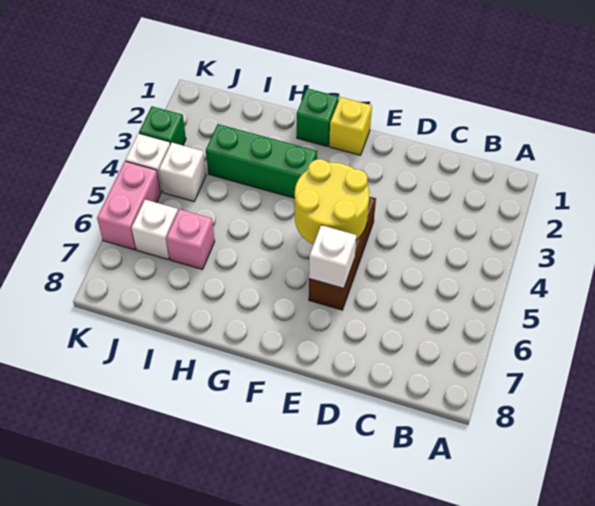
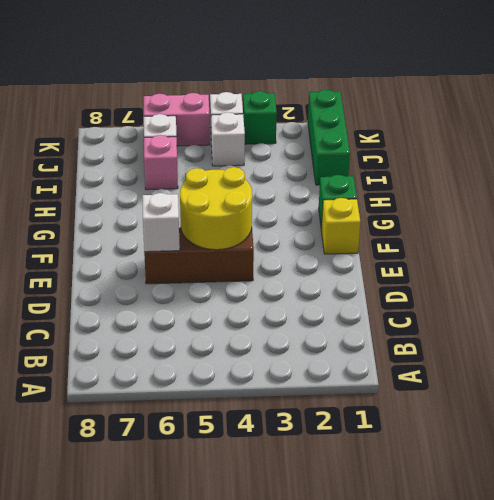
green 1x3 brick [206,124,317,198] -> green 1x3 brick moved to [308,90,350,185]

